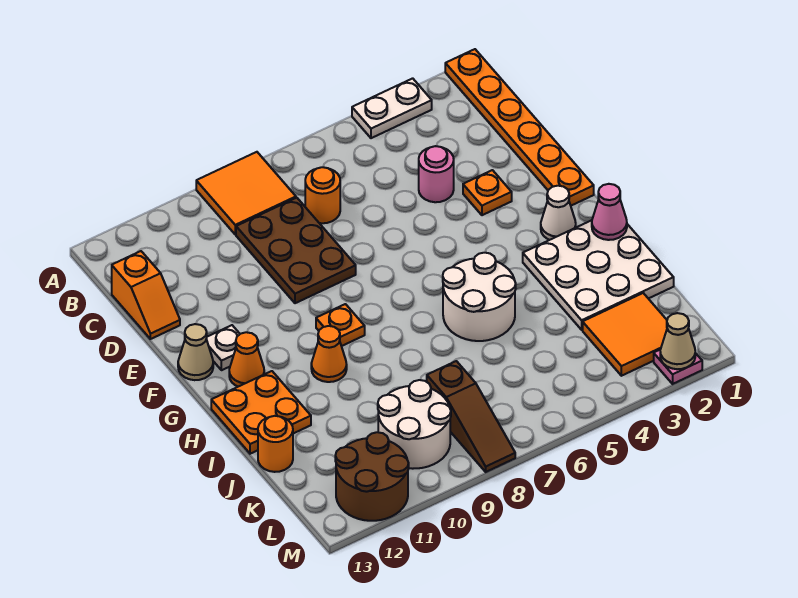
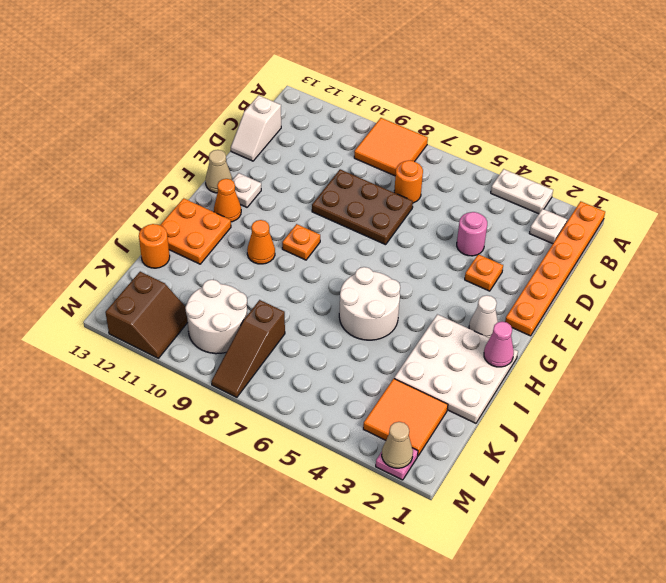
none -> white 1x1 plate [529,209,567,244]
brown 2x3 plate [236,198,356,303] -> brown 2x3 plate turned to [312,169,413,245]
orange 1x2 slope [112,251,180,339] -> white 1x2 slope [231,95,281,161]
brown 2x2 round brick [335,432,409,521] -> brown 2x2 slope [105,272,188,358]

